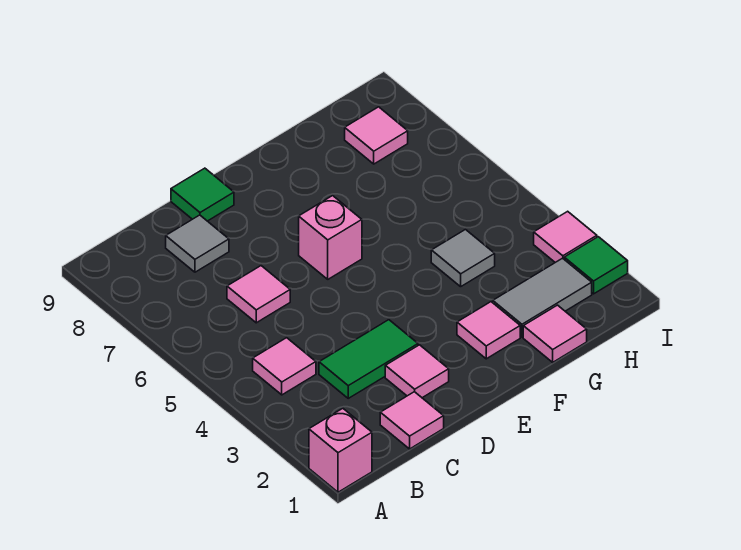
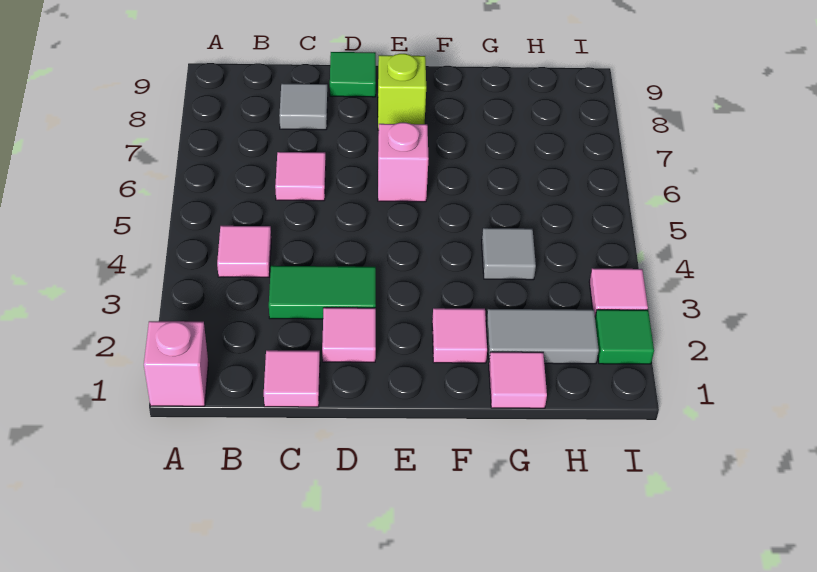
none -> lime 1x1 brick [378,54,426,130]
pink 1x1 tile [345,107,408,164] -> none

